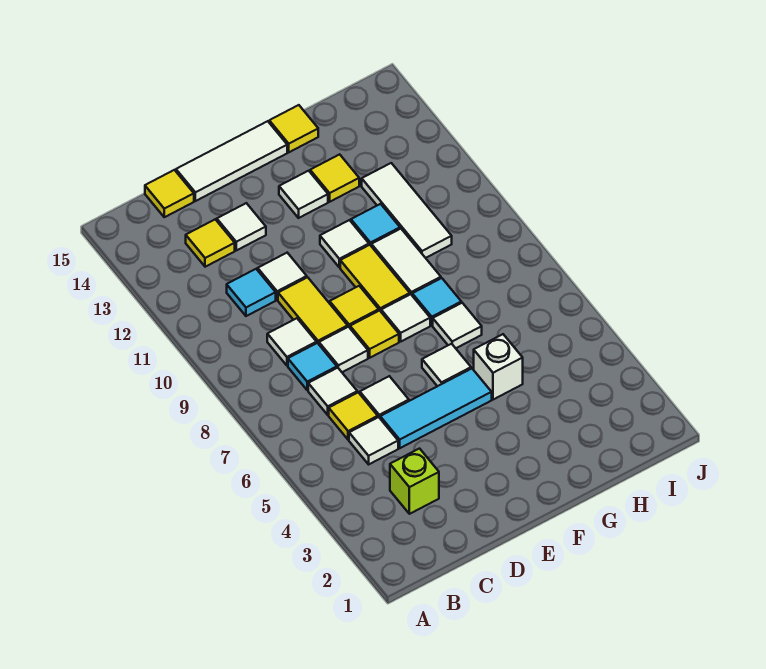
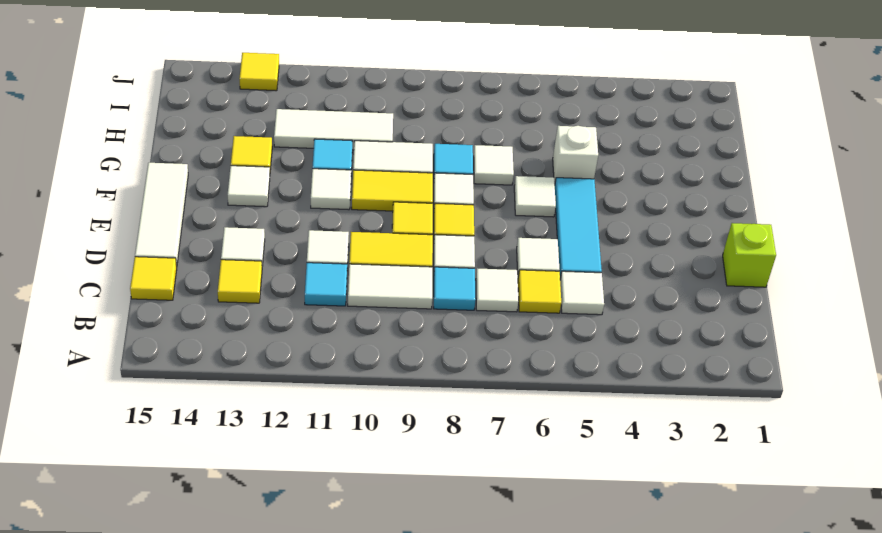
lime 1x1 brick [390,449,439,514] -> lime 1x1 brick moved to [723,223,776,287]
white 1x1 tile [267,318,316,366] -> white 1x2 tile [348,264,432,309]
yellow 1x1 tile [269,105,318,152] -> yellow 1x1 tile moved to [239,53,279,91]

